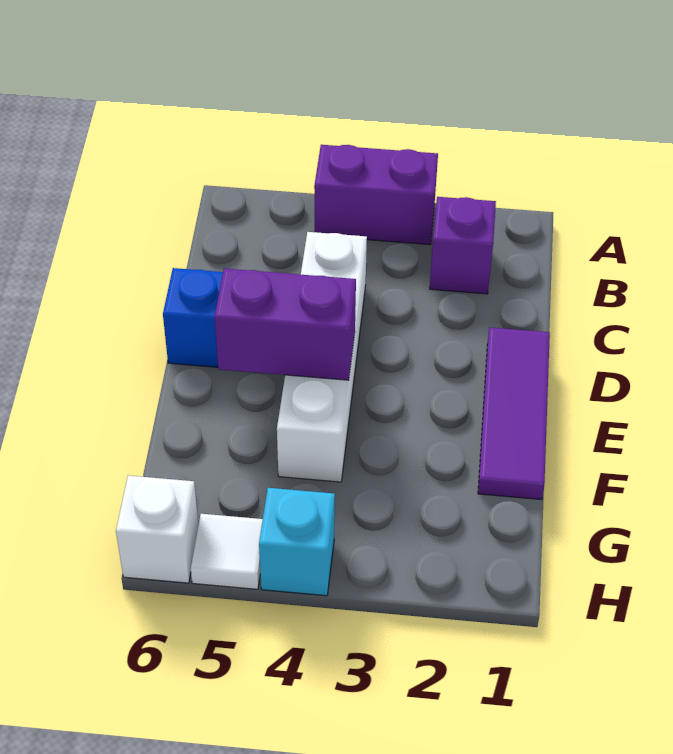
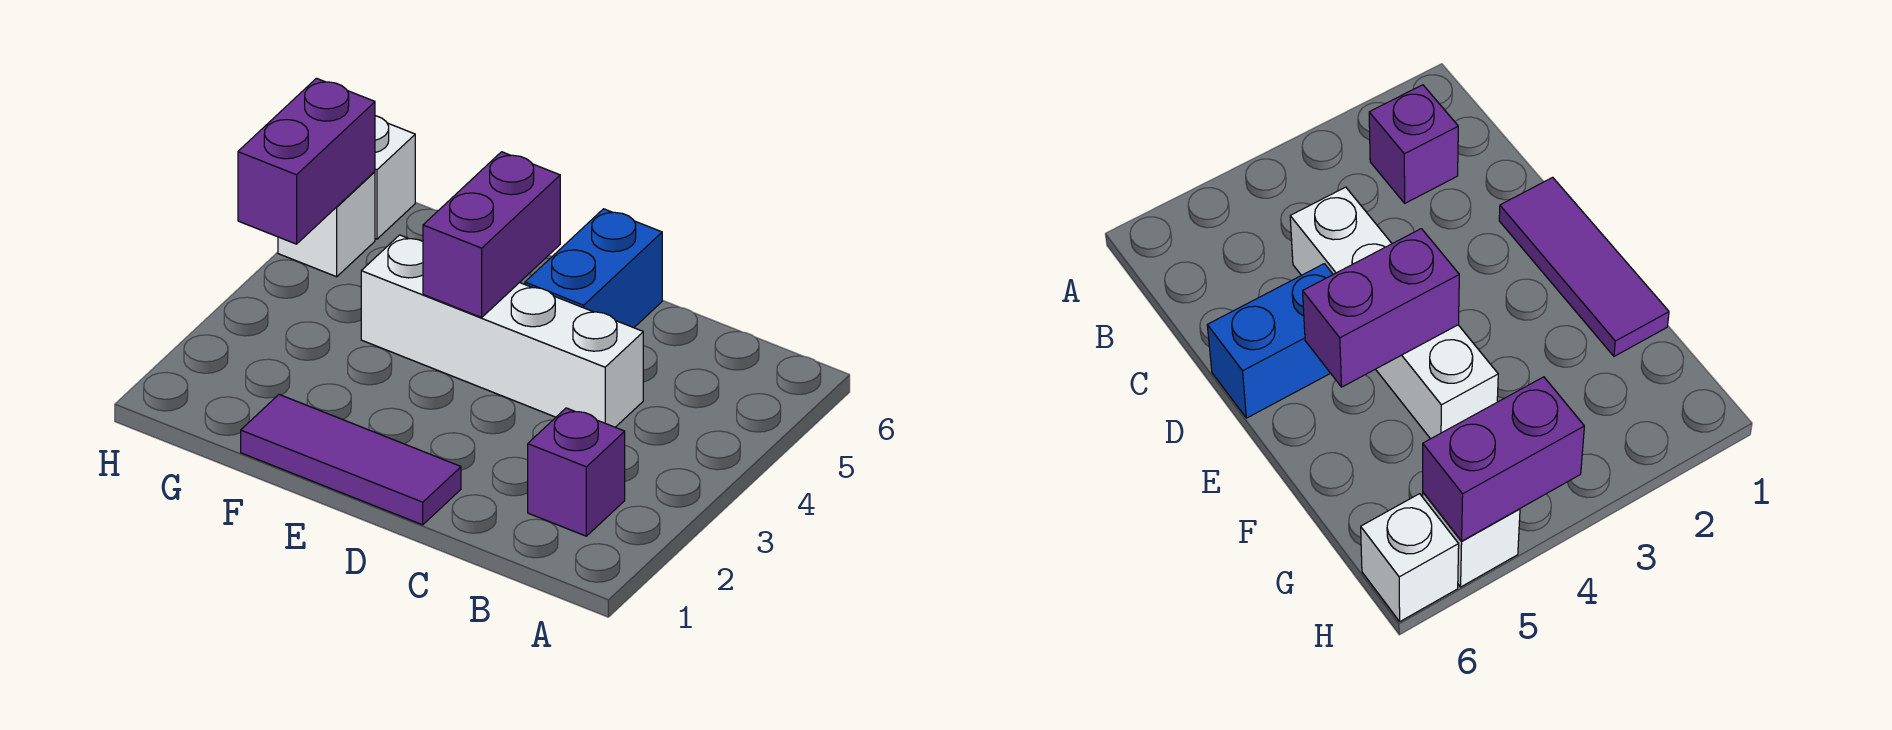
purple 1x2 brick [314,145,438,245] -> purple 1x2 brick moved to [238,78,375,244]
cyan 1x1 brick [259,488,335,596] -> none
white 1x1 tile [191,514,263,589] -> white 1x1 brick [278,172,375,277]

